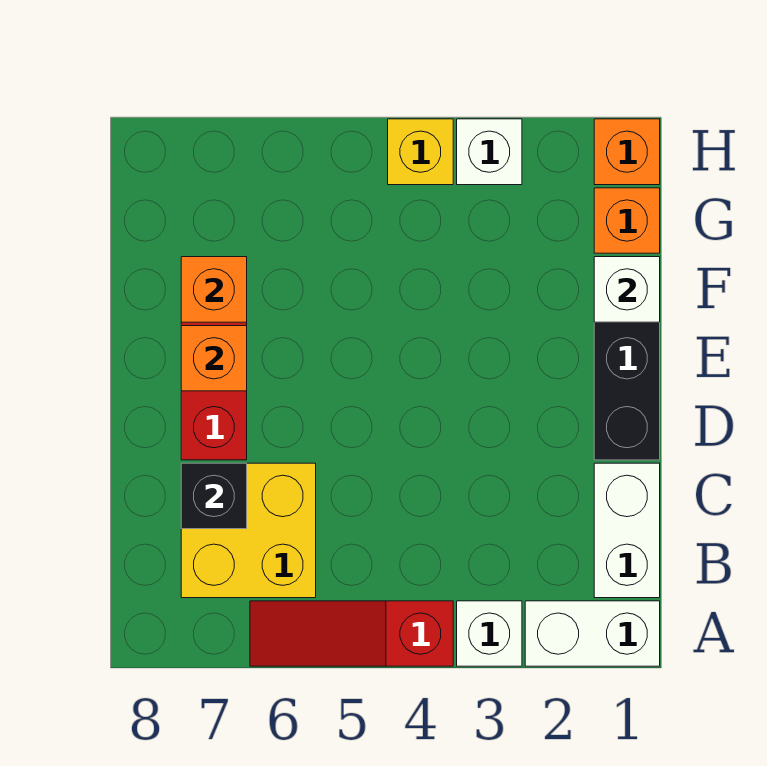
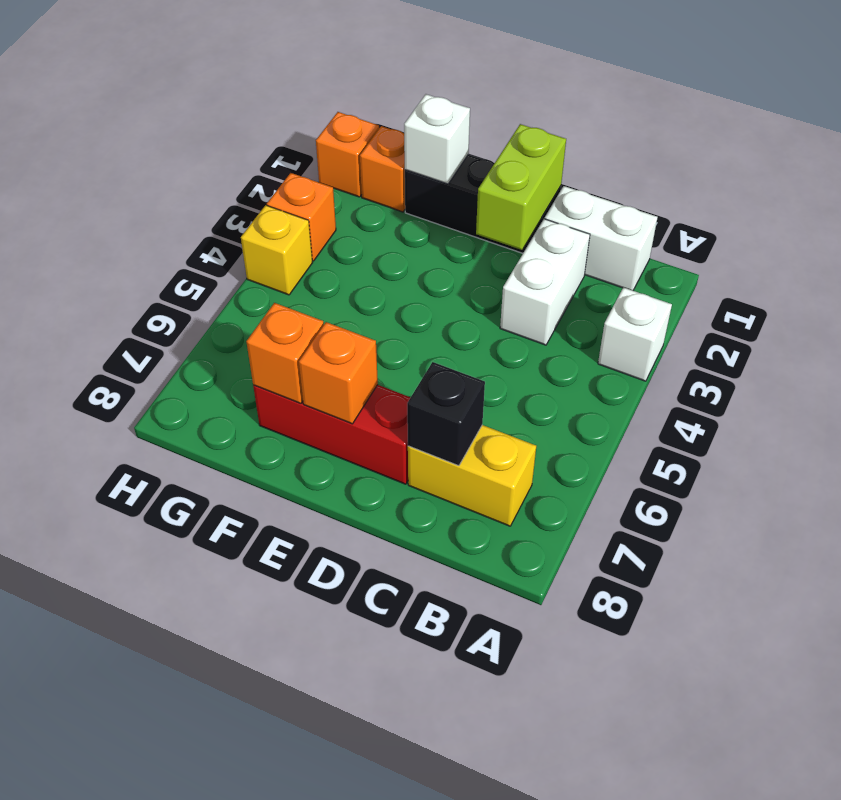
white 1x2 brick [525,601,660,666] -> white 1x2 brick moved to [500,219,590,345]
red 1x3 slope [250,601,453,666] -> none
yellow 2x2 brick [181,463,316,598] -> yellow 1x2 brick [408,425,536,526]
none -> lime 1x2 brick [476,124,566,250]
white 1x1 brick [457,119,522,185] -> orange 1x1 brick [267,173,336,261]

